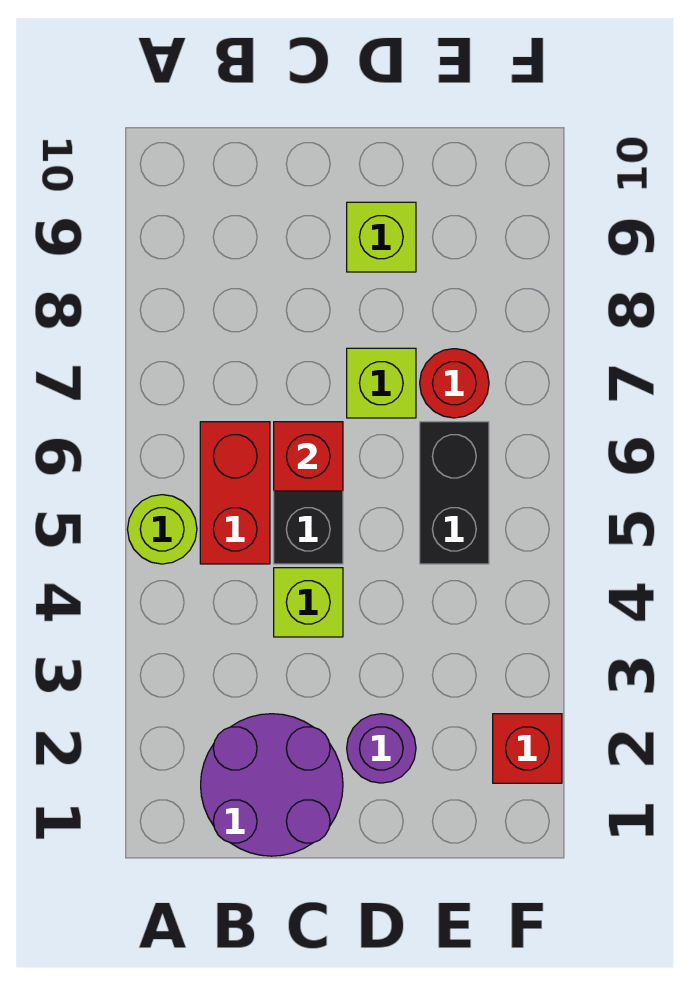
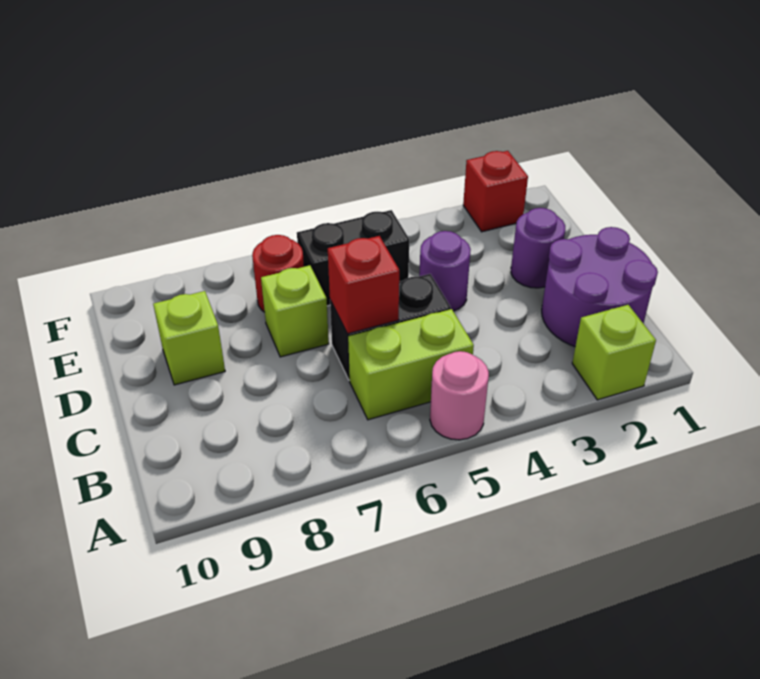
lime 1x1 round brick [127,495,197,564] -> pink 1x1 round brick [430,351,489,440]
red 1x2 brick [200,422,270,564] -> lime 1x2 brick [348,309,474,420]
lime 1x1 brick [274,568,343,637] -> lime 1x1 brick moved to [572,305,656,400]
none -> purple 1x1 round brick [419,231,471,311]

